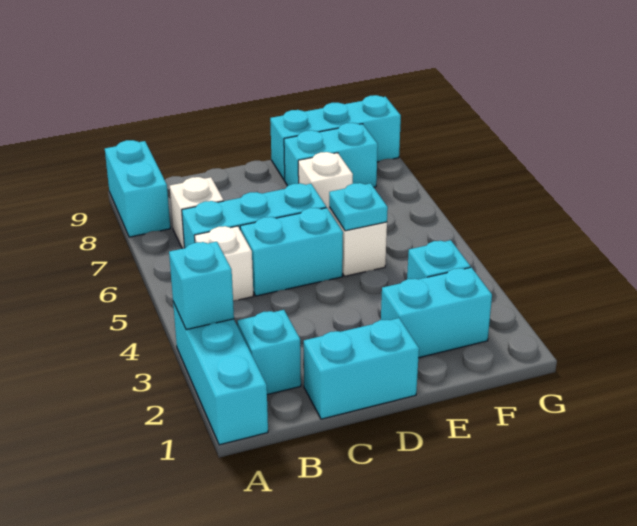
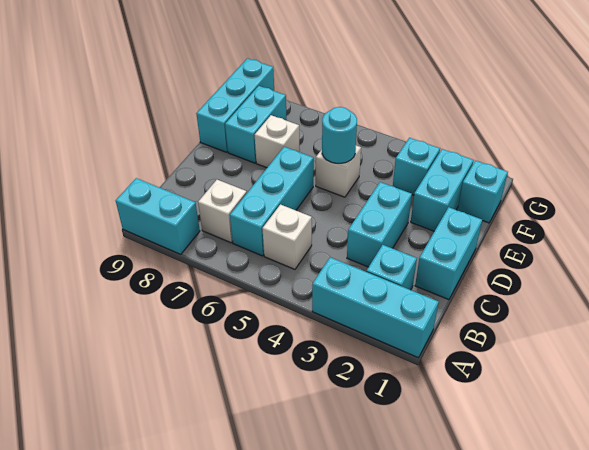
cyan 1x1 brick [169,242,234,330] -> cyan 1x1 brick moved to [458,161,508,223]
cyan 1x2 brick [240,208,343,296] -> cyan 1x2 brick moved to [347,182,412,267]
cyan 1x1 plate [329,183,388,231] -> cyan 1x1 round brick [322,107,357,163]

